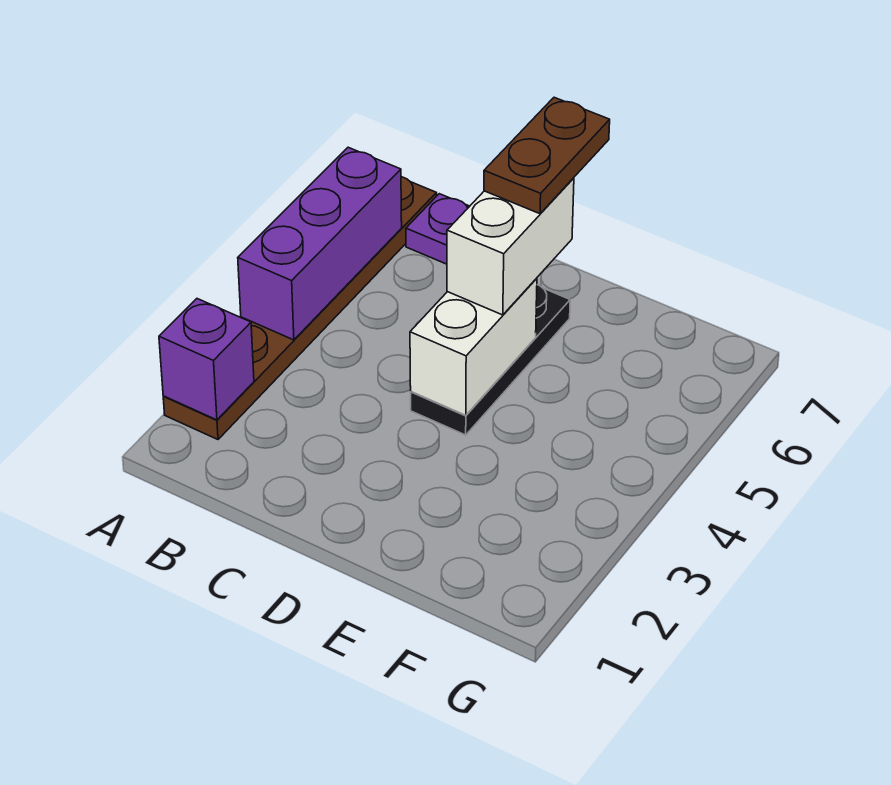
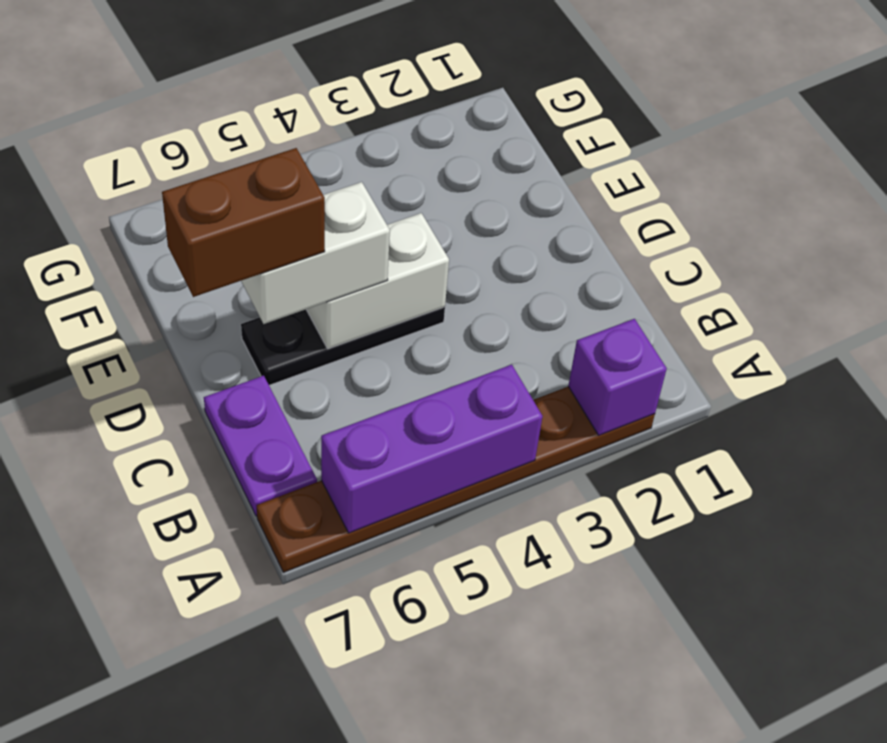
brown 1x2 plate [484,97,610,214] -> brown 1x2 brick [162,148,325,297]

